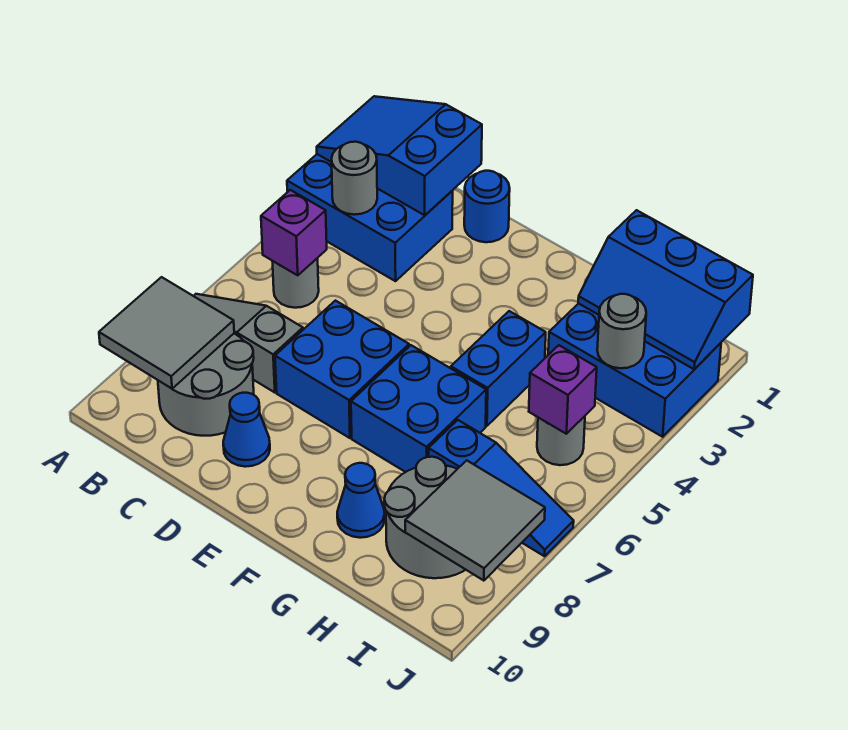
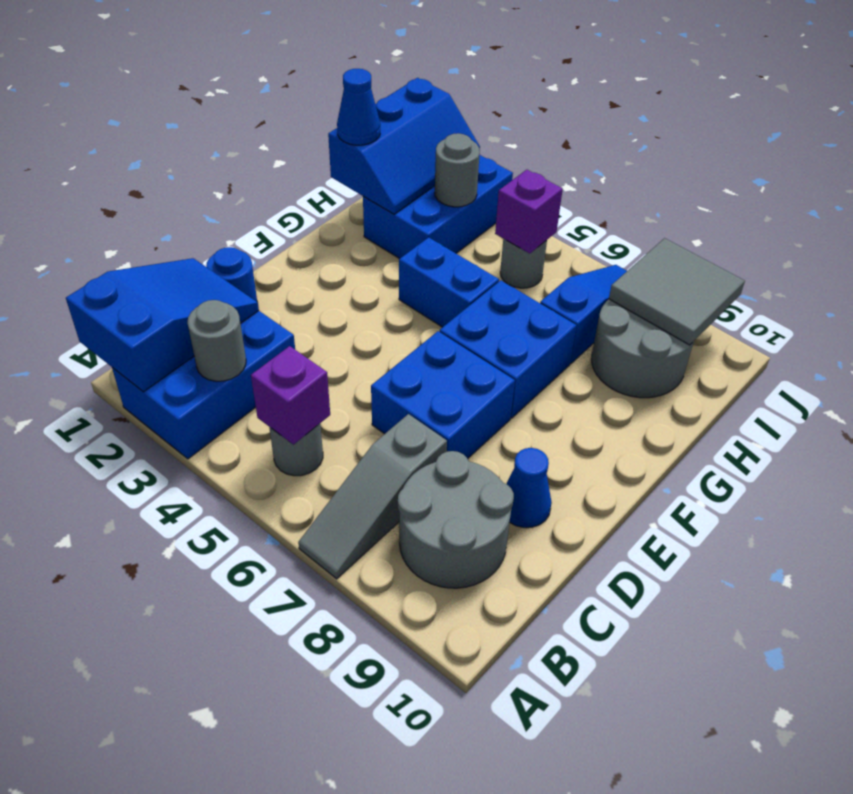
blue 2x3 slope [317,96,482,215] -> blue 2x3 slope turned to [66,258,259,392]
grey 2x2 tile [99,277,234,389] -> none
blue 1x1 cone [337,463,385,538] -> blue 1x1 cone moved to [337,69,380,145]

